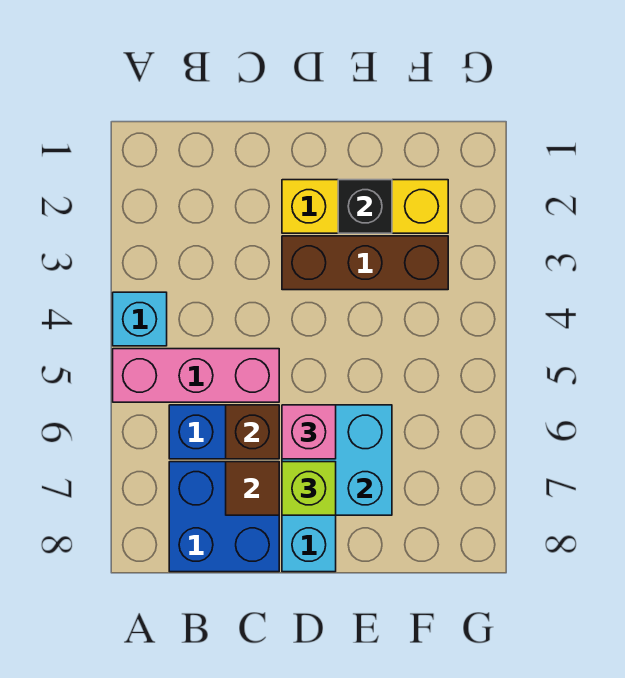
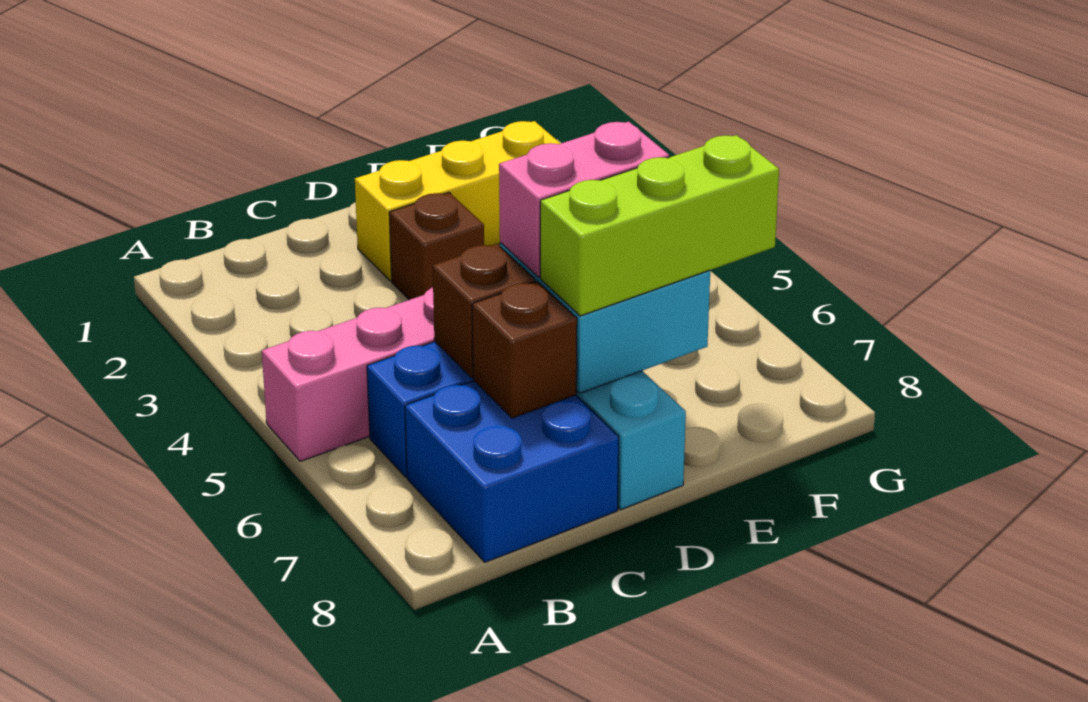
cyan 1x1 brick [113,292,167,346] -> none
brown 1x1 tile [226,462,279,515] -> brown 1x1 brick [472,281,577,418]
brown 1x3 brick [282,236,448,290] -> brown 1x1 brick [389,192,484,300]
pink 1x1 brick [282,405,336,459] -> pink 1x2 brick [499,122,669,277]
lime 1x1 brick [282,462,336,515] -> lime 1x3 brick [540,135,779,316]
black 1x1 brick [338,180,392,233] -> none

